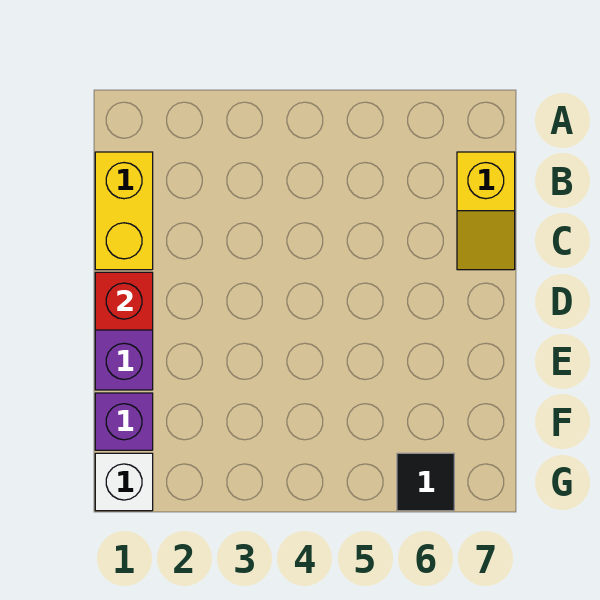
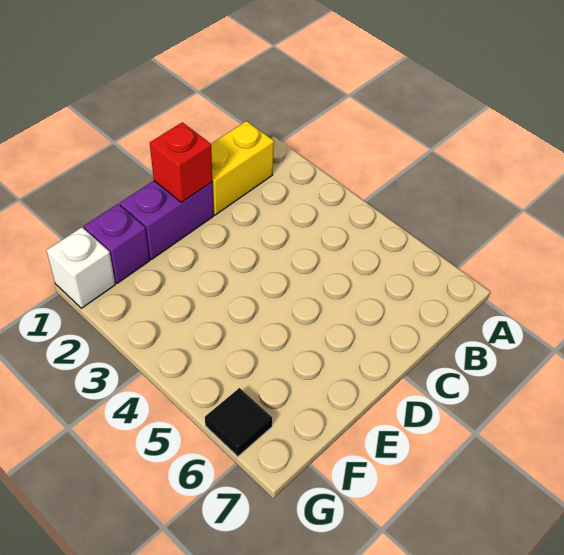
yellow 1x2 slope [457,152,515,270] -> none

